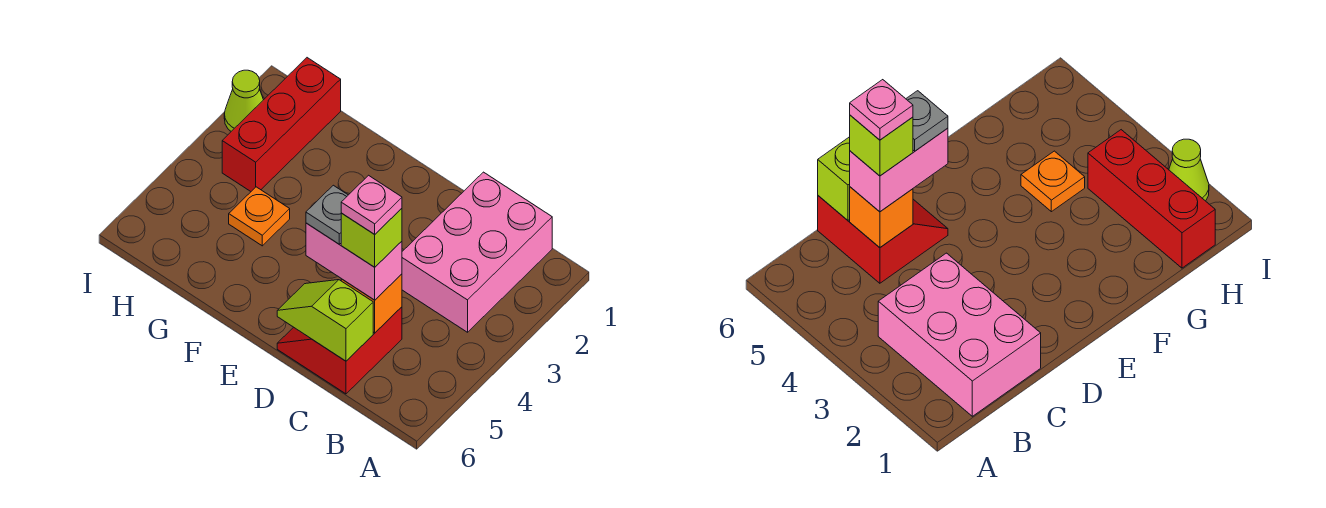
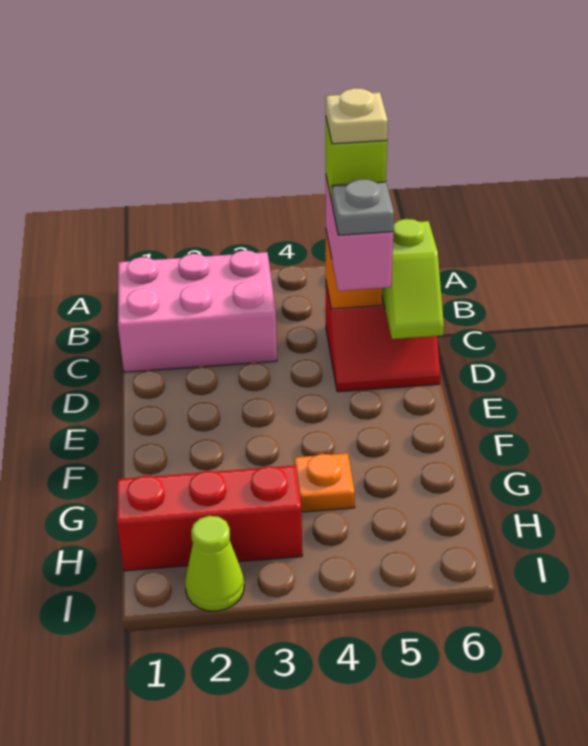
pink 1x1 plate [341,175,402,234] -> tan 1x1 plate [326,88,388,144]

